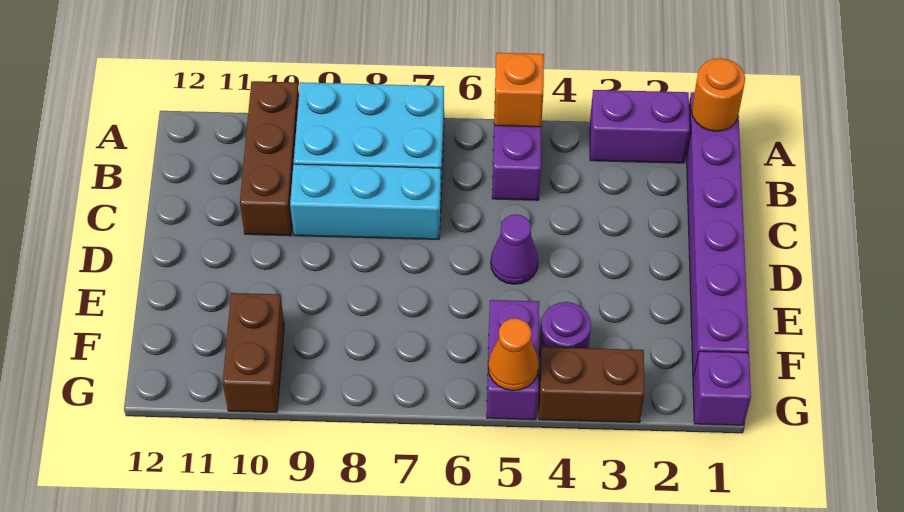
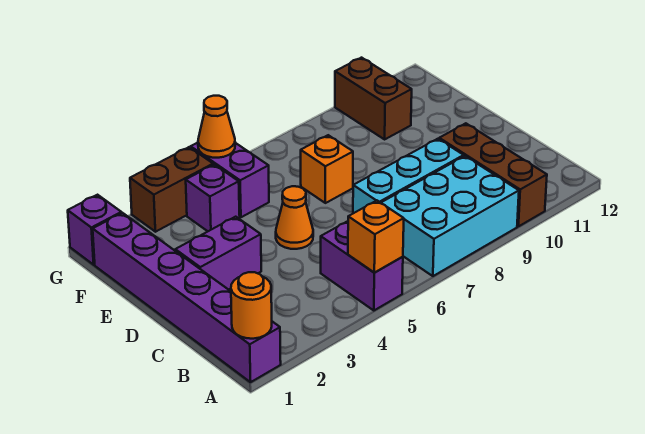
purple 1x2 brick [590,90,690,163] -> purple 1x2 brick moved to [175,217,261,290]
purple 1x1 cone [491,214,538,284] -> orange 1x1 cone [276,186,313,249]
none -> orange 1x1 brick [301,135,353,203]
purple 1x1 round brick [539,302,591,357] -> purple 1x1 brick [186,165,240,231]

